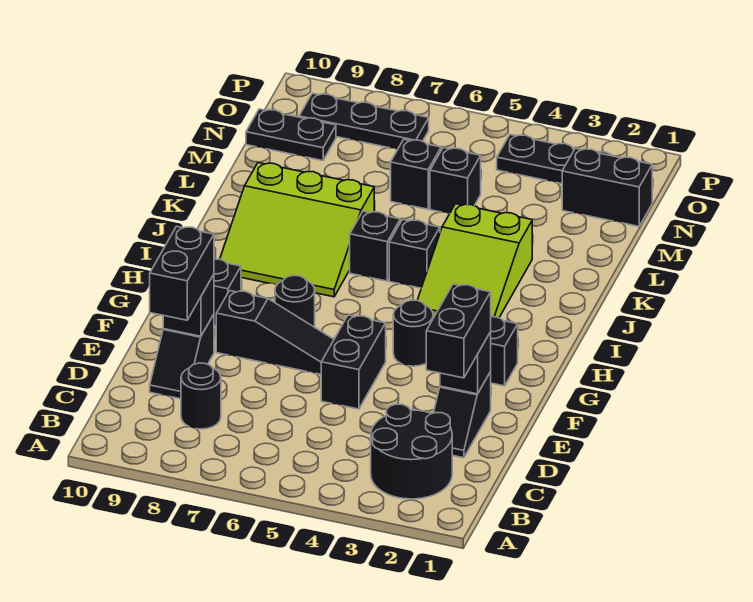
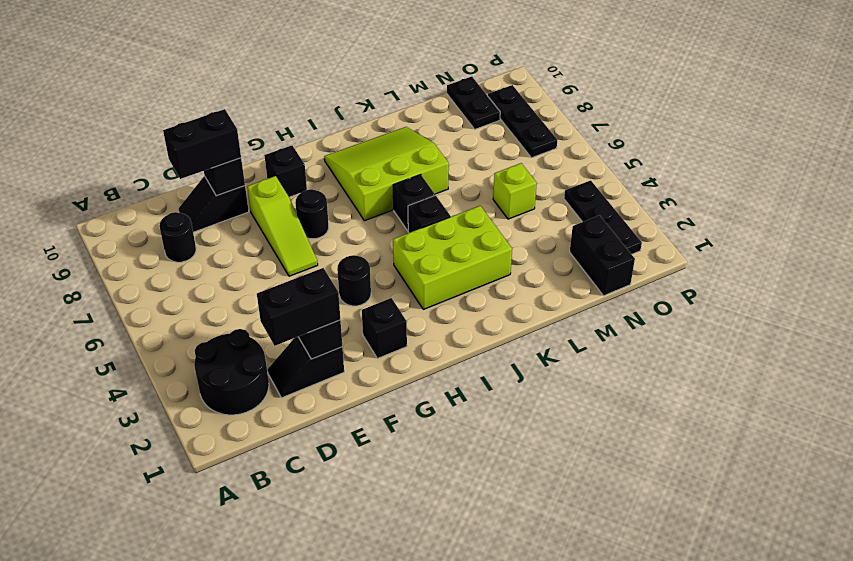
black 1x2 brick [321,315,386,409] -> none
black 1x3 slope [216,291,334,374] -> lime 1x3 slope [247,176,318,276]
lime 2x3 slope [417,204,532,318] -> lime 2x3 brick [393,206,512,309]
lime 3x3 slope [220,163,374,297] -> lime 3x3 slope turned to [324,127,449,221]
black 1x1 brick [430,148,481,214] -> lime 1x1 brick [493,163,537,219]
black 1x1 brick [391,139,441,209] -> none

